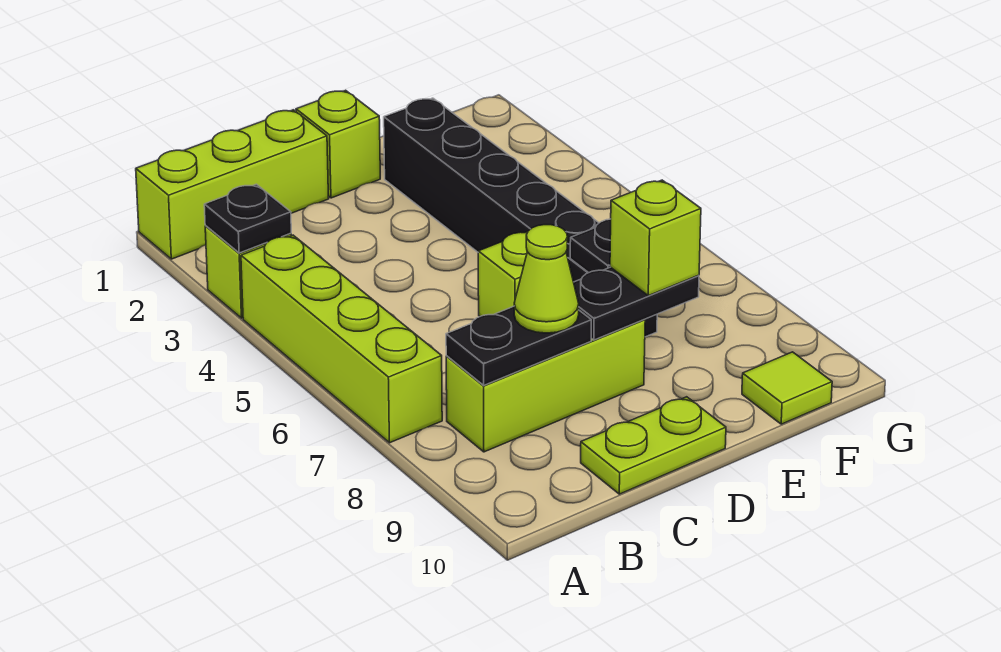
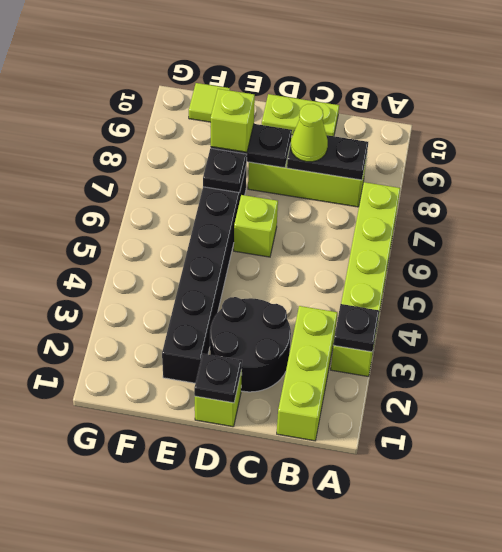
lime 1x3 brick [136,110,329,259] -> lime 1x3 brick turned to [277,306,337,441]
none -> black 2x2 round brick [210,297,291,392]
none -> black 1x1 plate [194,354,242,403]

